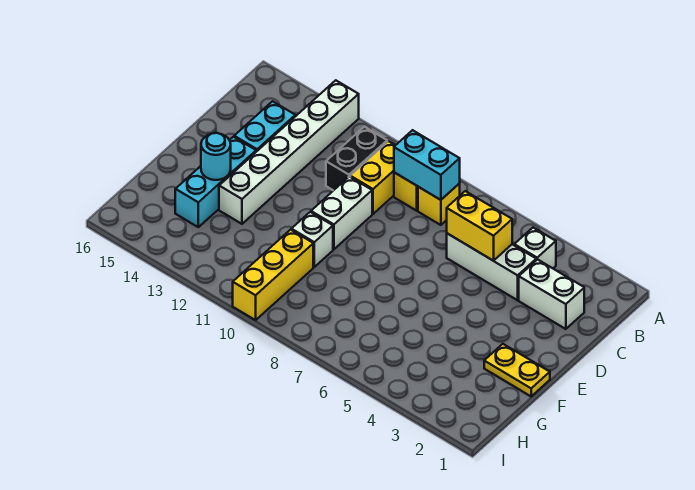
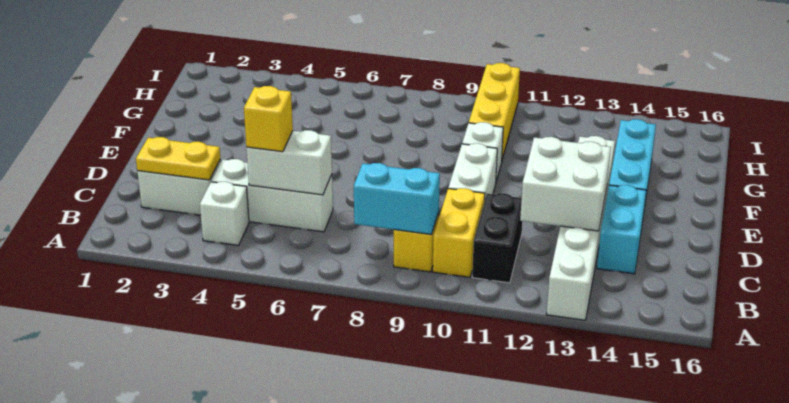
yellow 1x1 brick [418,183,460,225] -> yellow 1x1 brick moved to [244,86,293,152]
yellow 1x2 brick [447,191,512,261] -> white 1x2 brick [246,130,332,195]
none -> white 2x2 brick [520,137,611,231]
yellow 1x2 plate [484,344,550,396] -> yellow 1x2 plate moved to [136,137,220,180]
cyan 1x1 round brick [201,133,231,180] -> none

